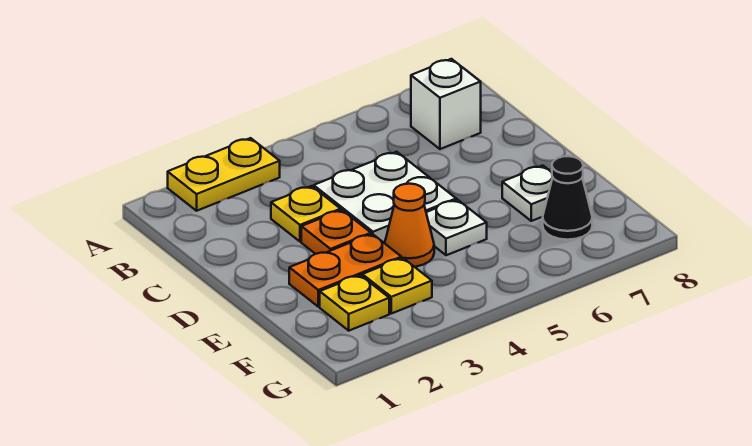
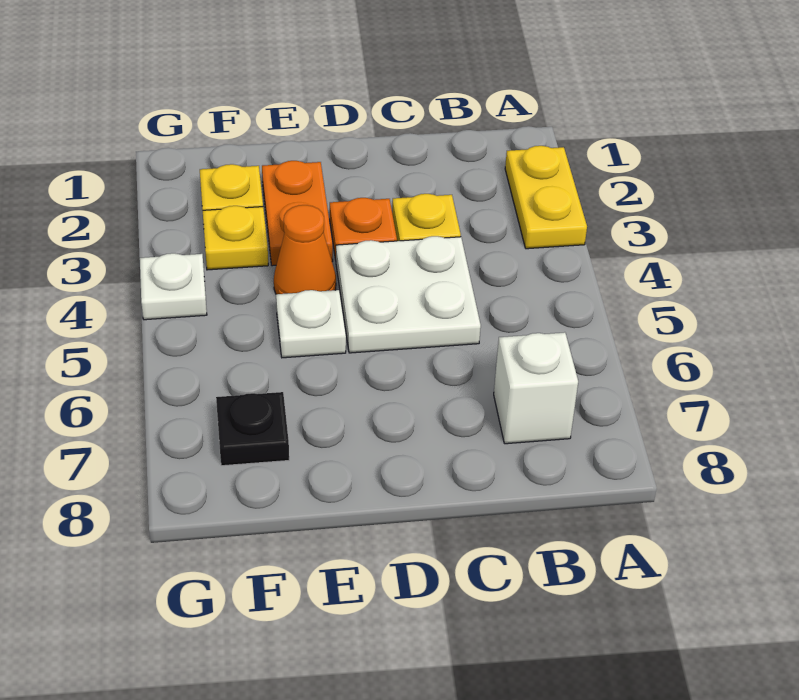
white 1x1 plate [502,165,552,221] -> white 1x1 plate moved to [140,253,207,320]
black 1x1 cone [543,156,592,240] -> black 1x1 plate [216,392,289,466]

